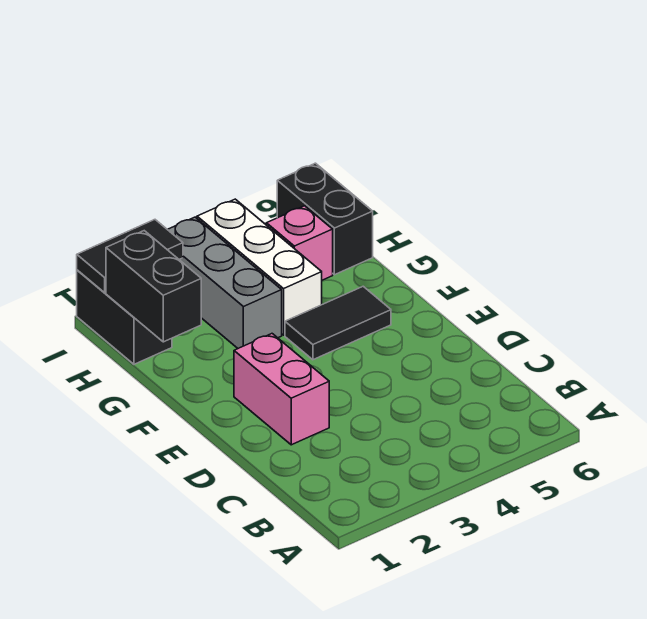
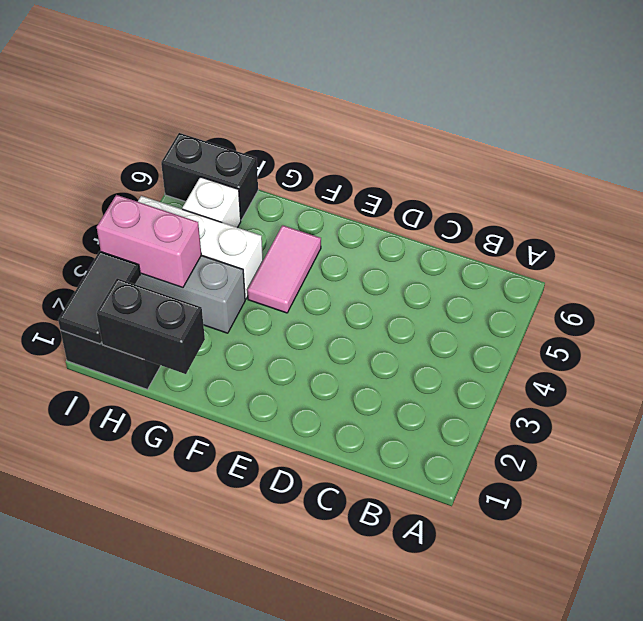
pink 1x2 brick [234,334,329,445] -> pink 1x2 brick moved to [97,195,201,288]
black 1x2 tile [285,286,391,360] -> pink 1x2 tile [248,225,321,313]
pink 1x1 brick [266,206,333,280] -> white 1x1 brick [182,177,241,228]

